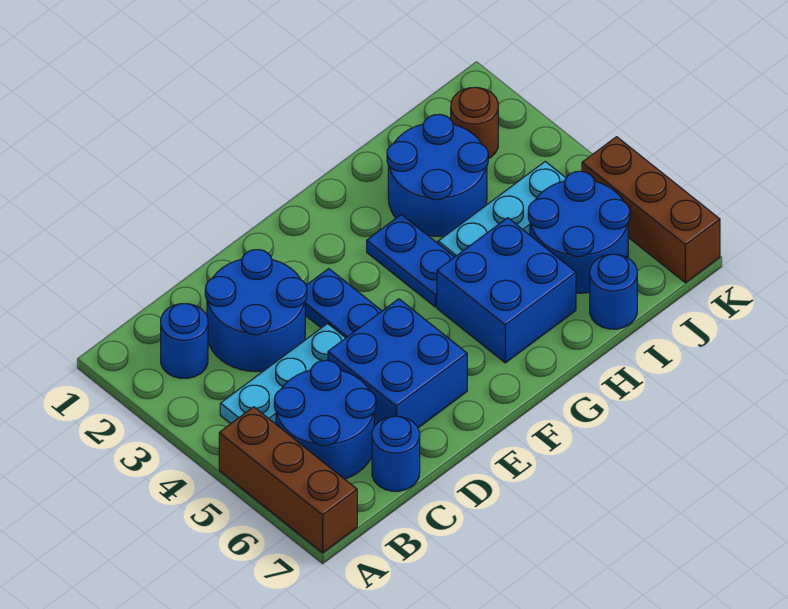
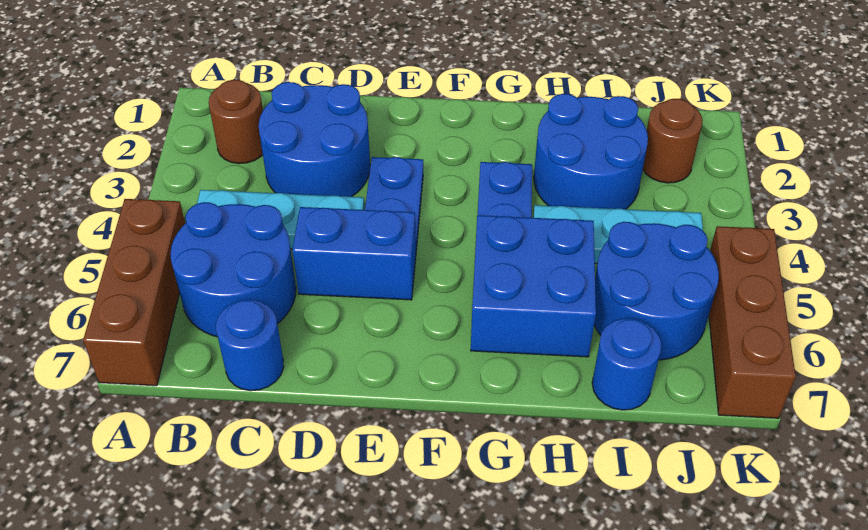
blue 1x1 round brick [161,304,208,378] -> brown 1x1 round brick [209,80,263,164]
blue 2x2 brick [328,299,467,428] -> blue 1x2 brick [292,207,416,300]

